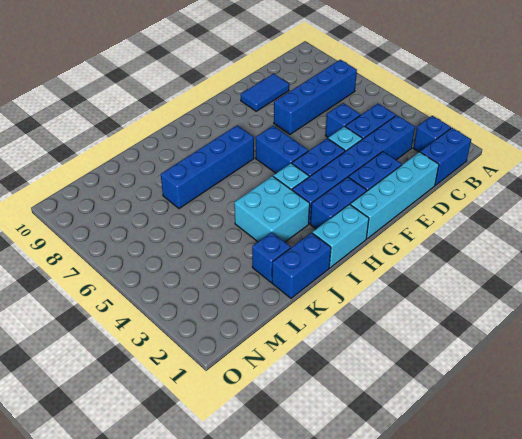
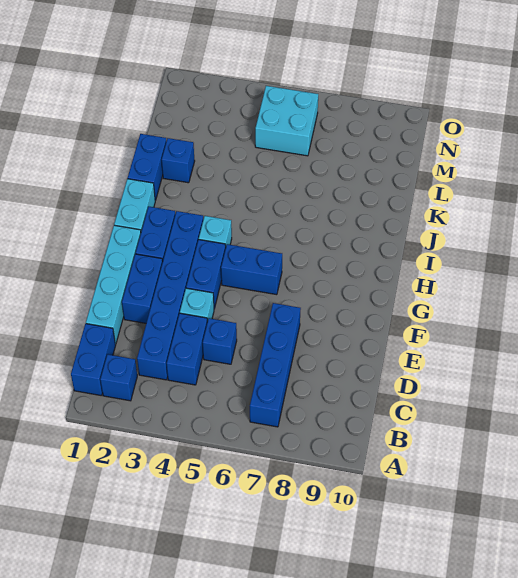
blue 1x2 tile [241,74,289,111] -> none
blue 1x4 brick [161,125,254,209] -> none
cyan 2x2 brick [234,176,310,242] -> cyan 2x2 brick moved to [255,86,318,156]

